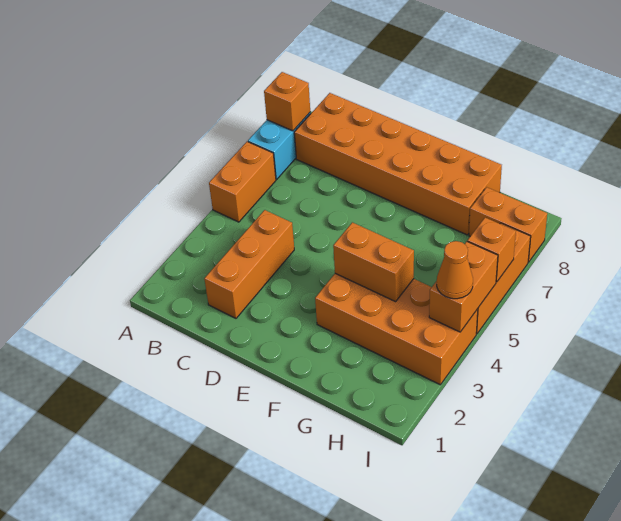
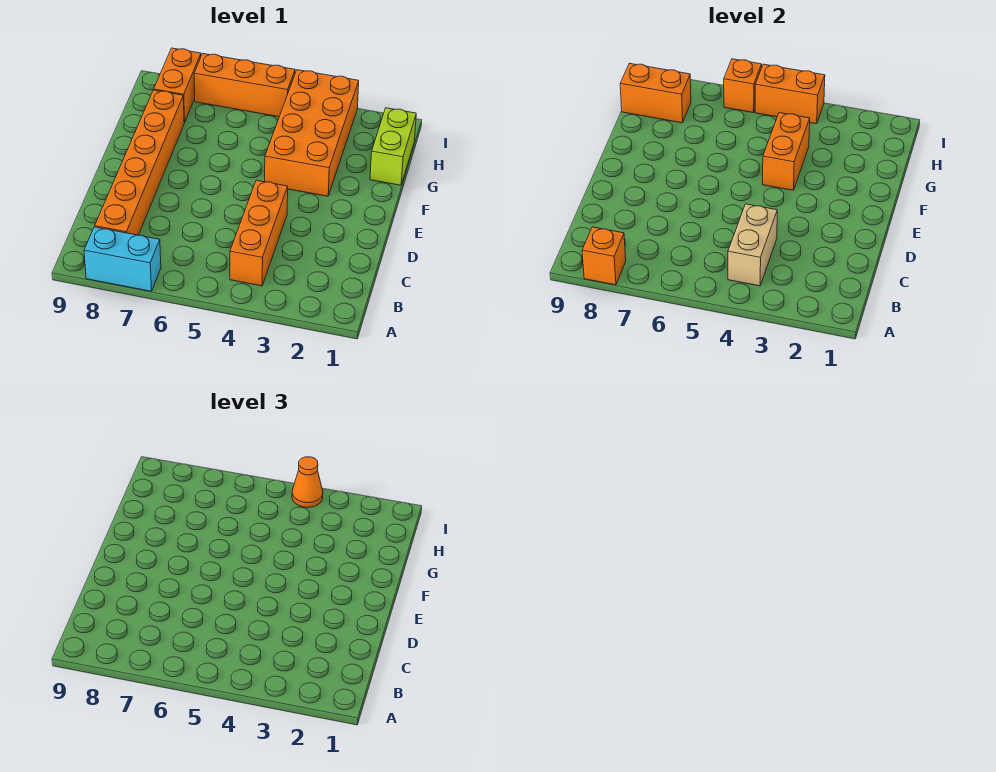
orange 1x2 brick [209,142,276,222] -> orange 1x2 brick moved to [620,63,691,123]
none -> tan 1x2 brick [728,204,777,286]
orange 2x6 brick [294,93,502,235] -> orange 1x6 brick [95,90,184,235]
orange 1x3 brick [204,210,294,318] -> orange 1x3 brick turned to [230,180,288,286]
none -> lime 1x2 brick [370,108,416,185]

